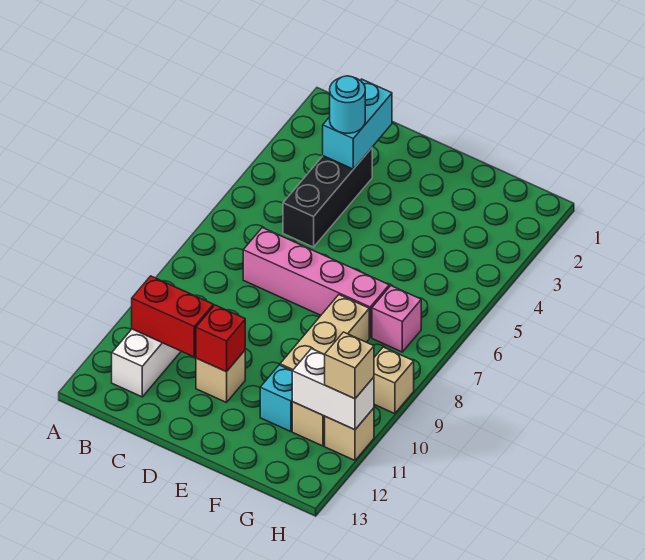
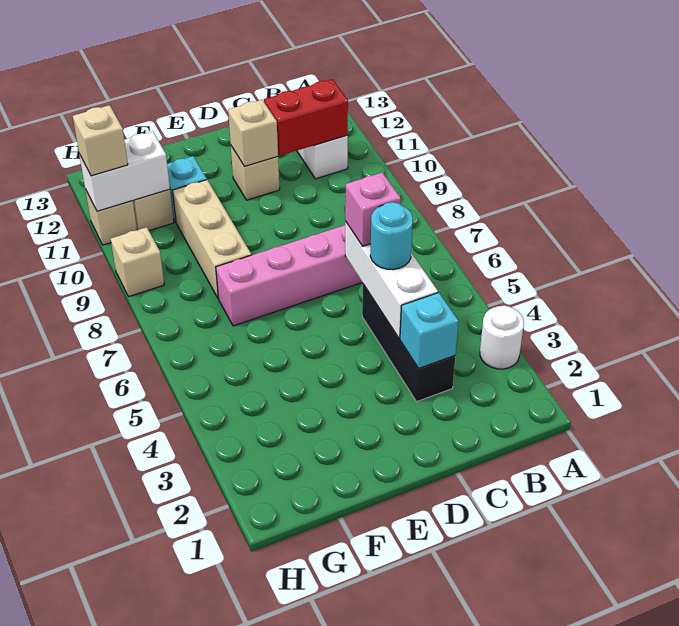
none -> white 1x1 round brick [480,306,524,369]
cyan 1x2 brick [323,79,392,169] -> cyan 1x1 brick [400,293,459,368]
cyan 1x1 round brick [330,76,365,133] -> cyan 1x1 round brick moved to [370,202,413,270]
none -> white 1x3 brick [345,221,438,338]
red 1x1 brick [196,305,245,372] -> tan 1x1 brick [228,100,278,167]
pink 1x1 brick [372,286,421,352] -> pink 1x1 brick moved to [345,172,401,246]

